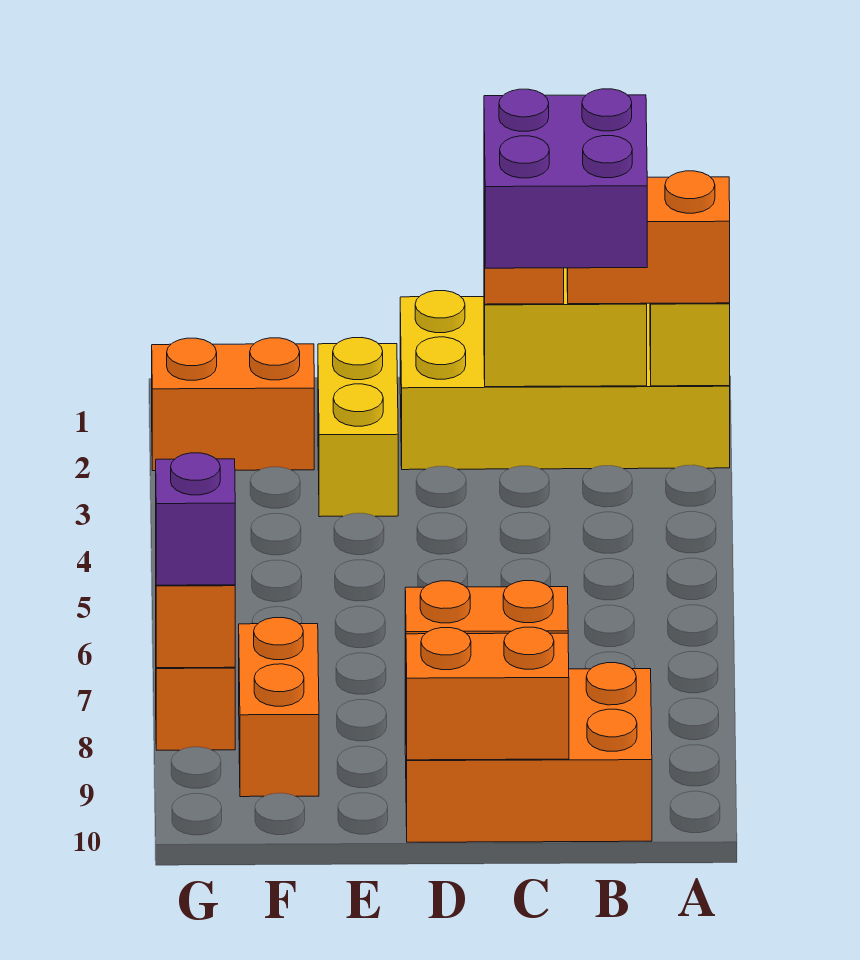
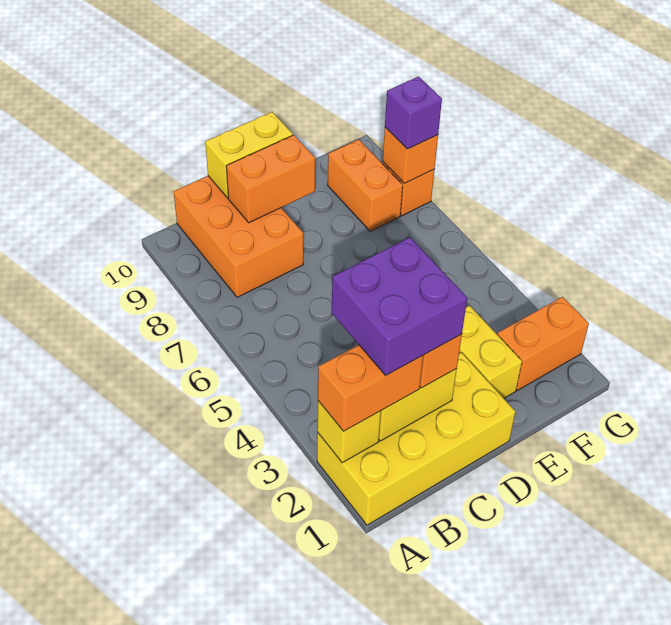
orange 2x3 brick [405,663,652,842] -> orange 2x3 brick turned to [174,176,303,297]
orange 1x2 brick [406,627,569,760] -> yellow 1x2 brick [205,112,293,198]

